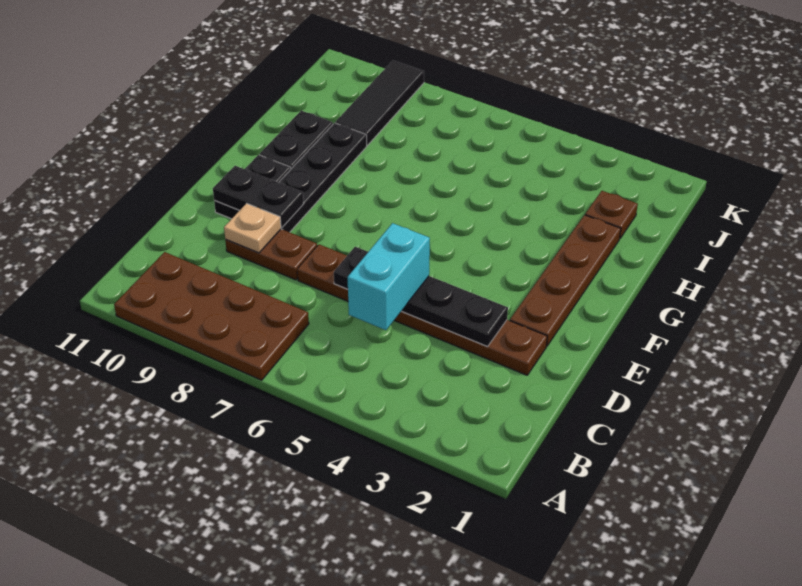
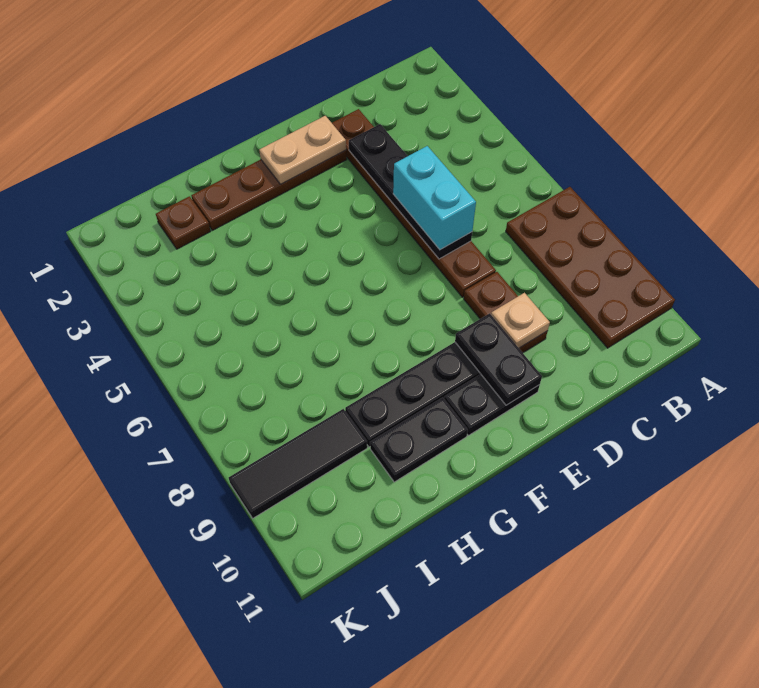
cyan 1x2 brick [348,223,430,330] -> cyan 1x2 brick turned to [393,146,476,250]
none -> tan 1x2 plate [259,116,346,184]

